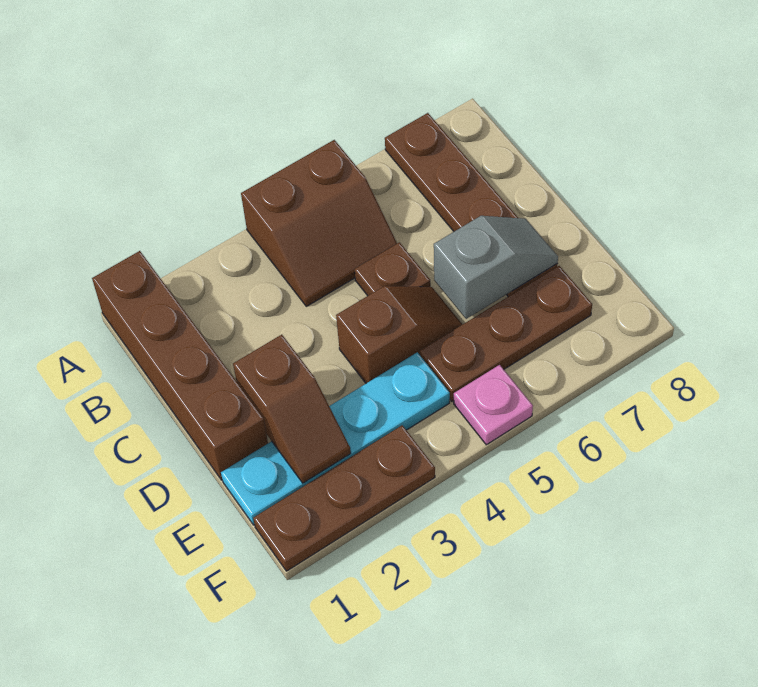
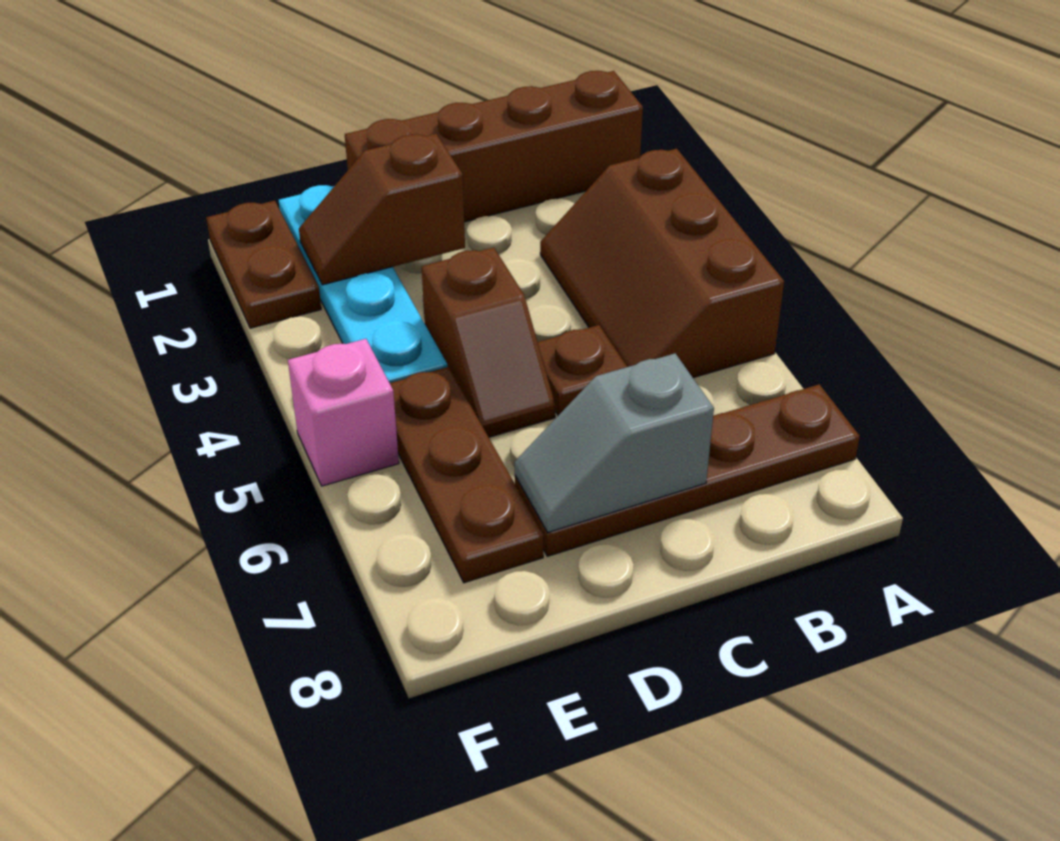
brown 2x2 slope [241,140,397,306] -> brown 2x3 slope [540,149,784,378]
grey 1x2 slope [434,216,558,319] -> grey 1x2 slope turned to [515,353,714,532]
brown 1x3 plate [253,425,435,571] -> brown 1x2 plate [206,201,321,328]
pink 1x1 plate [454,365,533,445] -> pink 1x1 brick [288,339,399,486]

